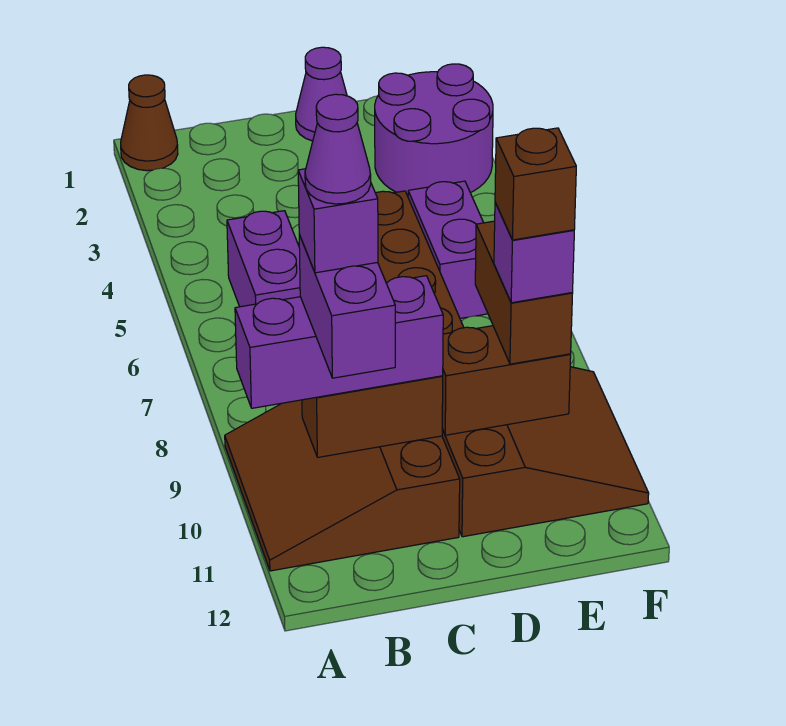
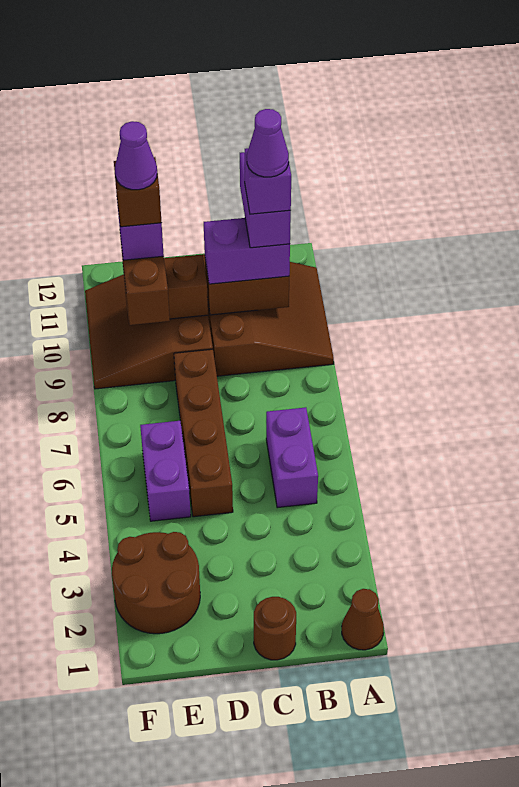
purple 1x3 brick [235,276,443,408] -> purple 1x2 brick [204,218,290,284]
none -> brown 1x1 round brick [254,597,296,660]
purple 1x1 cone [296,47,347,141] -> purple 1x1 cone moved to [115,121,157,190]
purple 2x2 round brick [375,64,493,196] -> brown 2x2 round brick [112,532,200,634]

